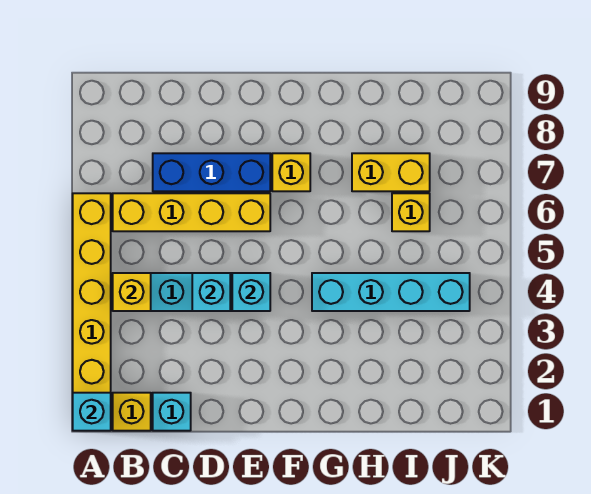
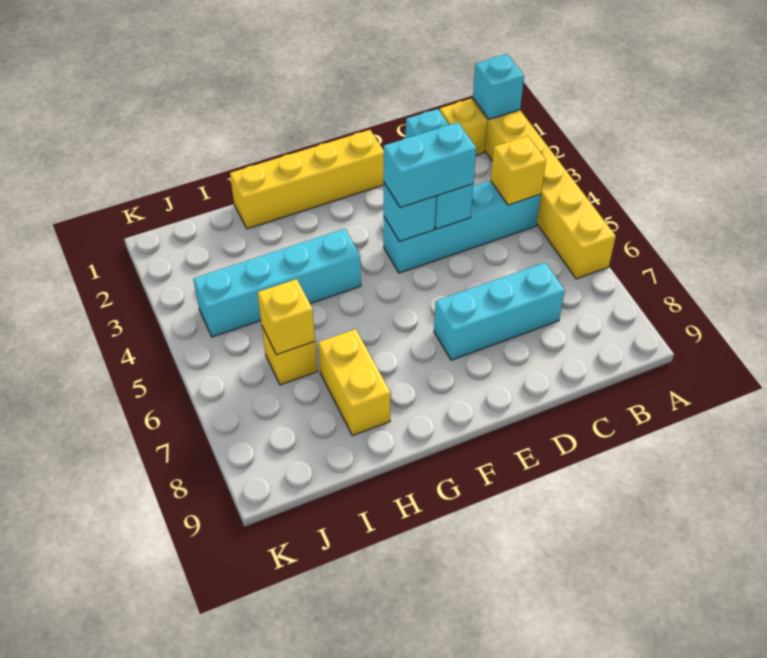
yellow 1x4 brick [113,193,270,231] -> yellow 1x4 brick moved to [230,130,384,229]
blue 1x3 brick [153,153,270,191] -> cyan 1x3 brick [434,262,565,360]
none -> cyan 1x2 brick [384,122,476,208]
yellow 1x1 brick [272,153,310,191] -> yellow 1x1 brick moved to [258,279,315,355]
yellow 1x2 brick [352,153,430,191] -> yellow 1x2 brick turned to [318,329,391,436]

